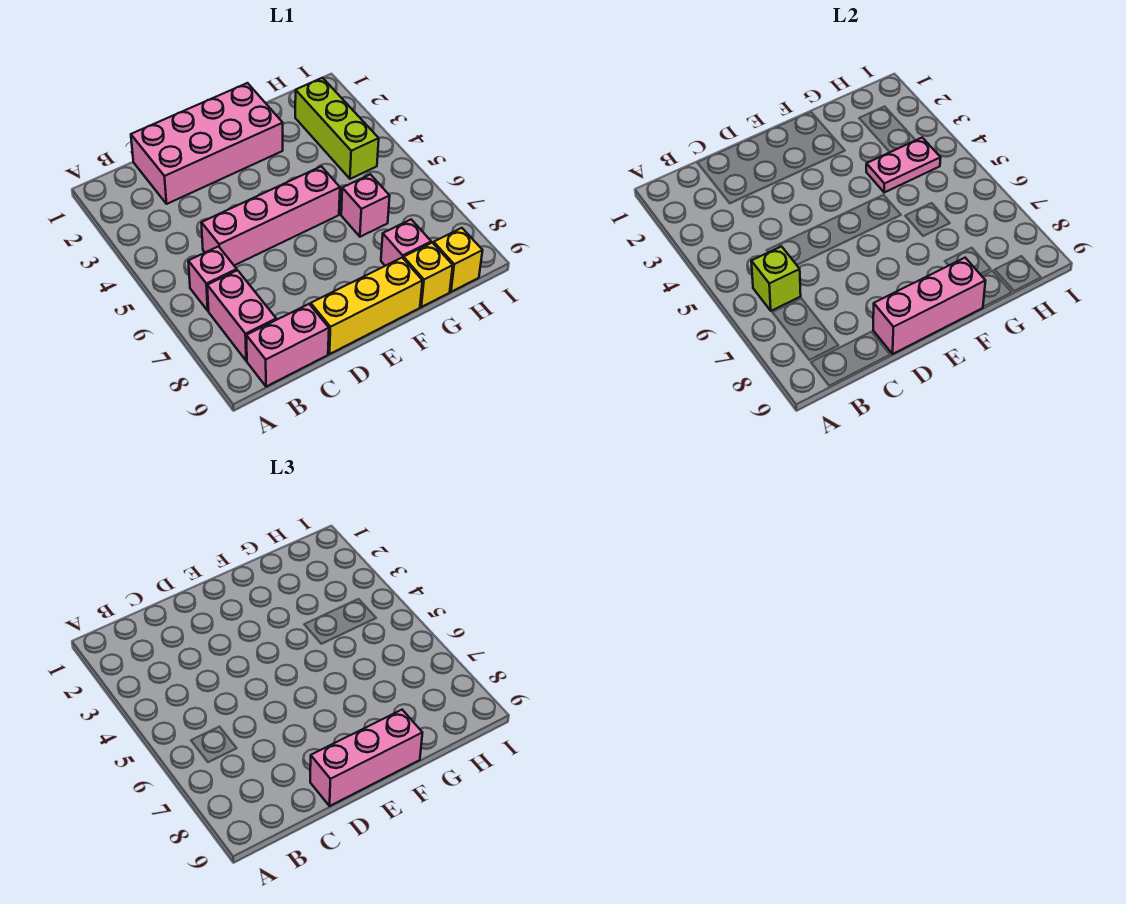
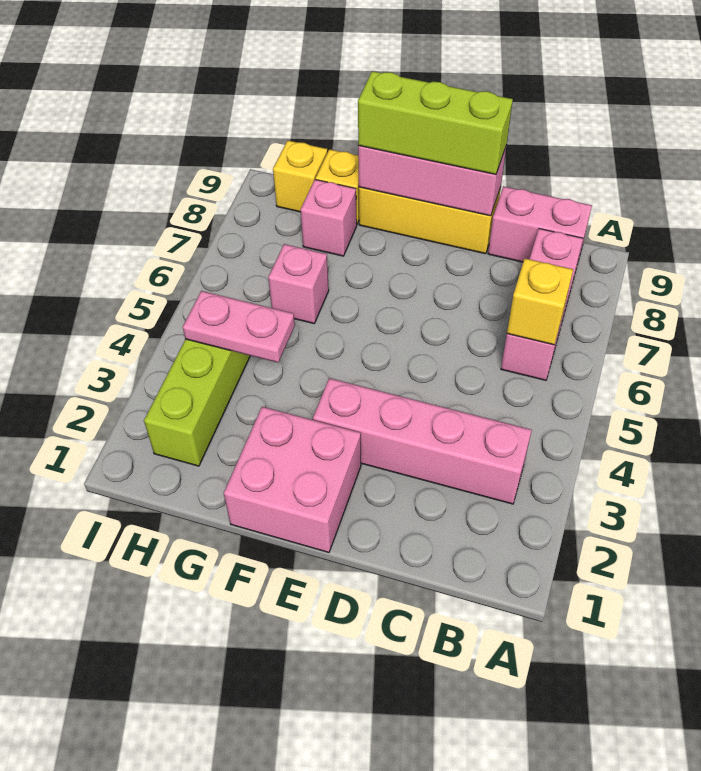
lime 1x1 brick [751,246,801,311] -> yellow 1x1 brick [507,258,573,345]
pink 2x4 brick [131,83,283,204] -> pink 2x2 brick [224,407,361,552]
pink 1x4 brick [201,166,340,265] -> pink 1x4 brick moved to [313,378,532,504]
pink 1x3 brick [310,710,422,806] -> lime 1x3 brick [358,71,513,174]

